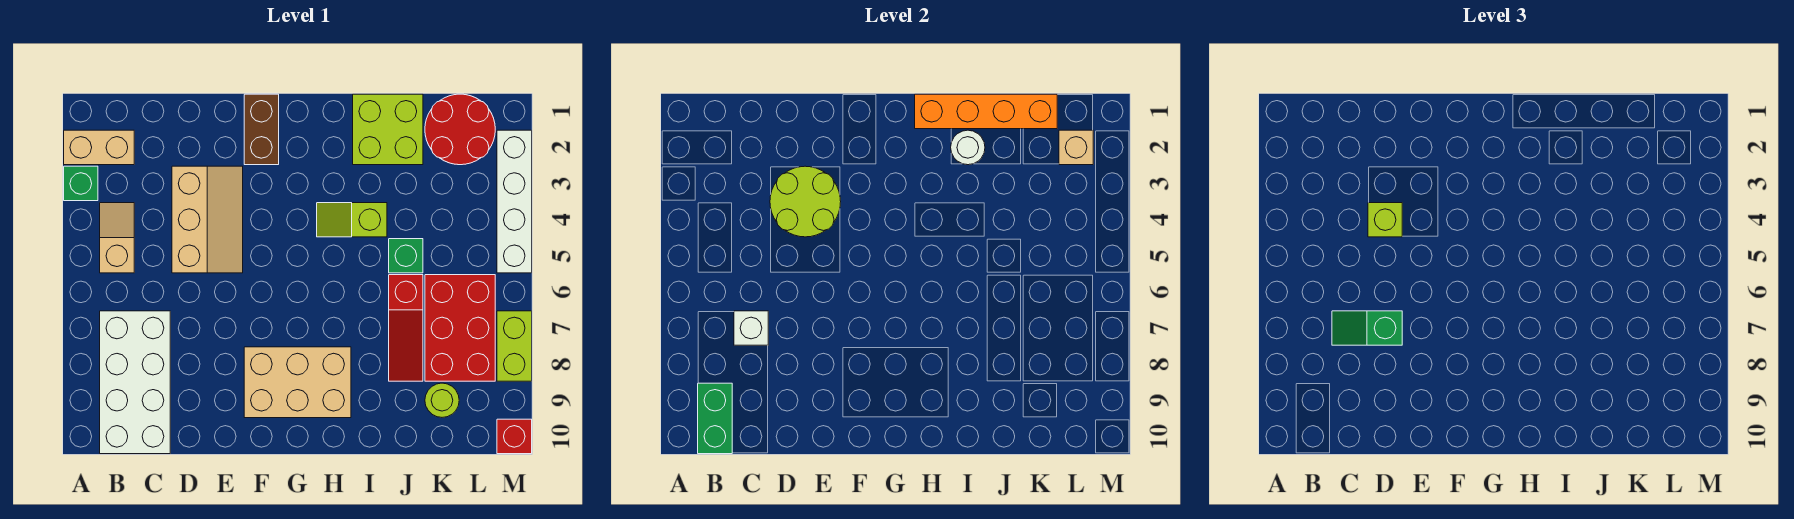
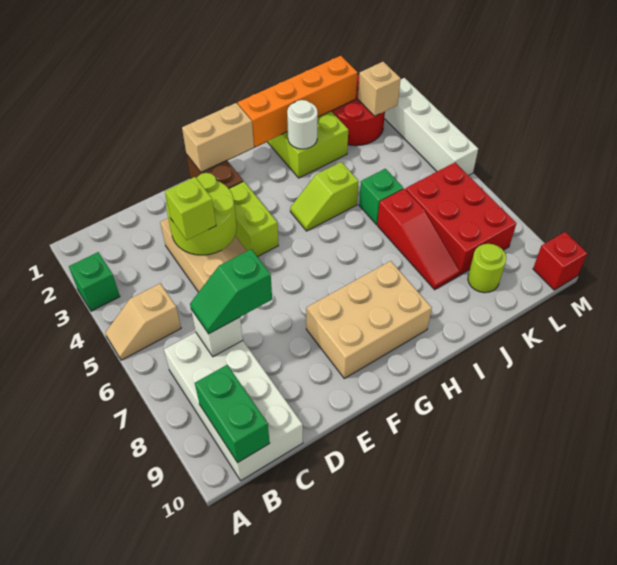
tan 1x2 brick [64,130,134,165] -> tan 1x2 brick moved to [182,103,254,172]
tan 1x2 slope [100,203,134,273] -> tan 1x2 slope turned to [105,284,181,360]
lime 1x2 brick [497,311,532,381] -> lime 1x2 brick moved to [229,181,278,257]

